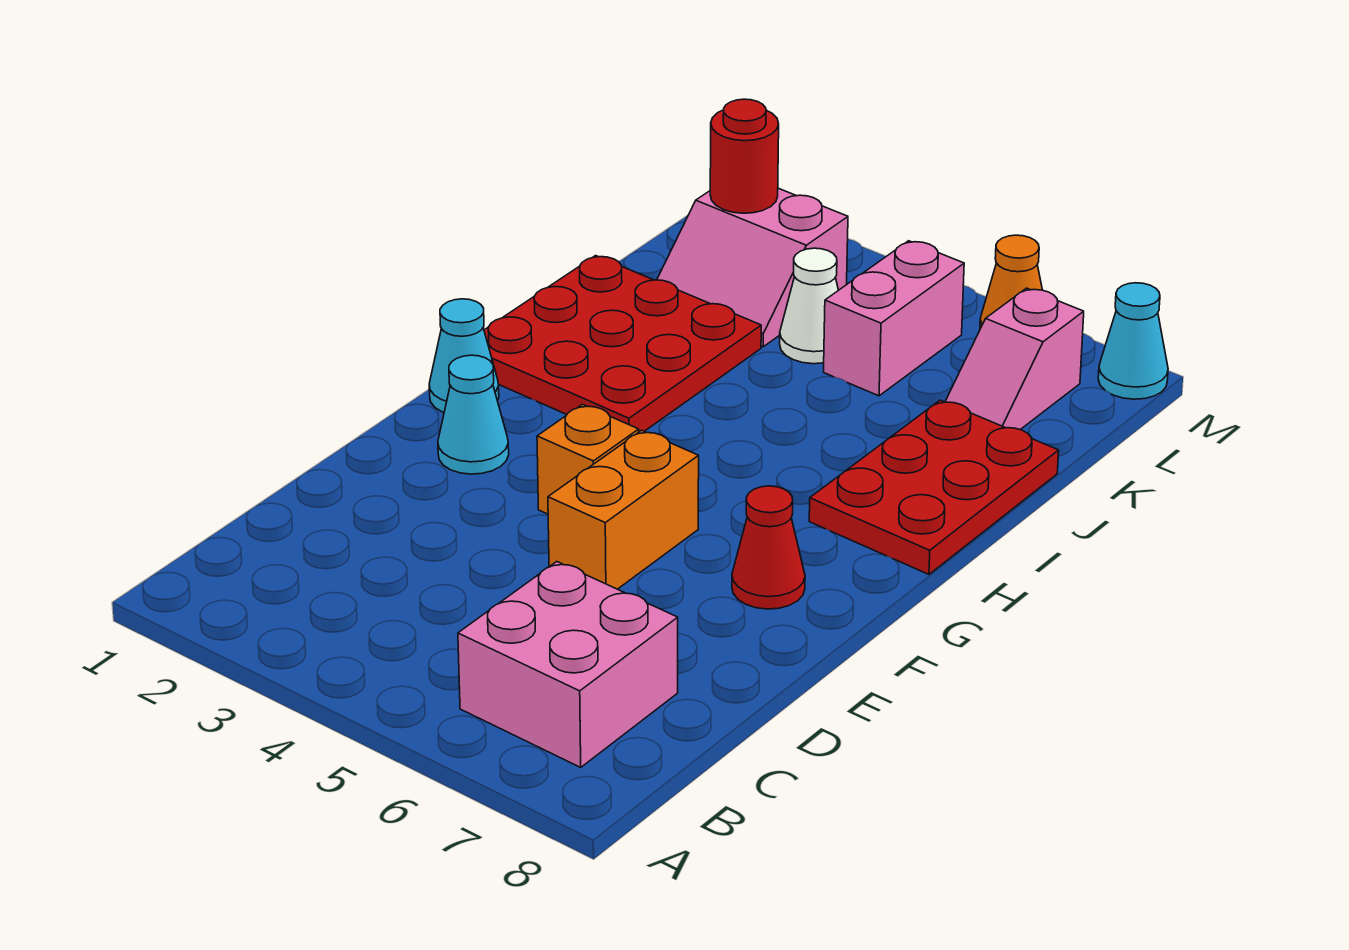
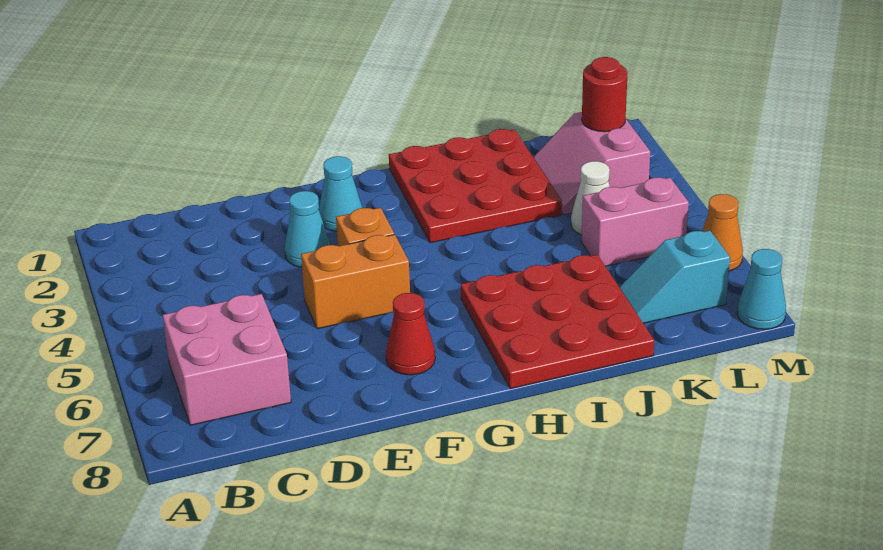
cyan 1x1 cone [429,299,499,412] -> cyan 1x1 cone moved to [285,191,330,267]
red 2x3 plate [809,400,1059,574] -> red 3x3 plate [461,255,654,389]
pink 1x2 slope [945,288,1084,430] -> cyan 1x2 slope [619,230,730,323]

